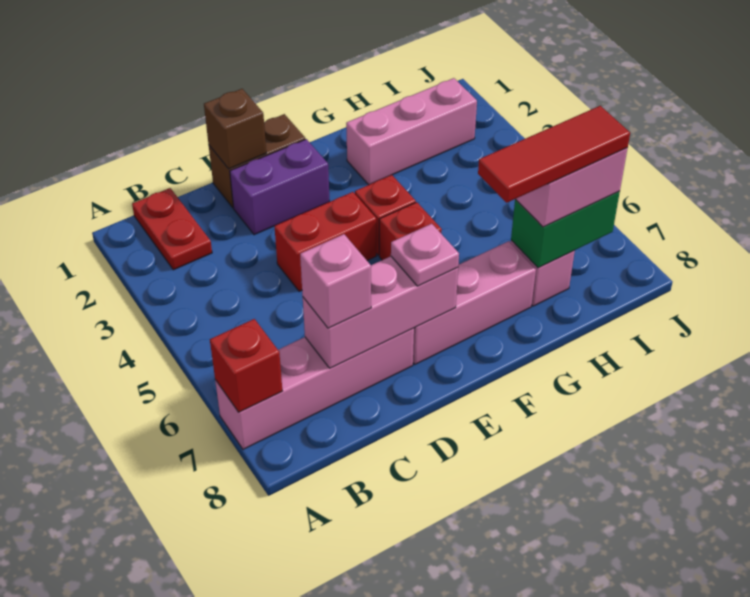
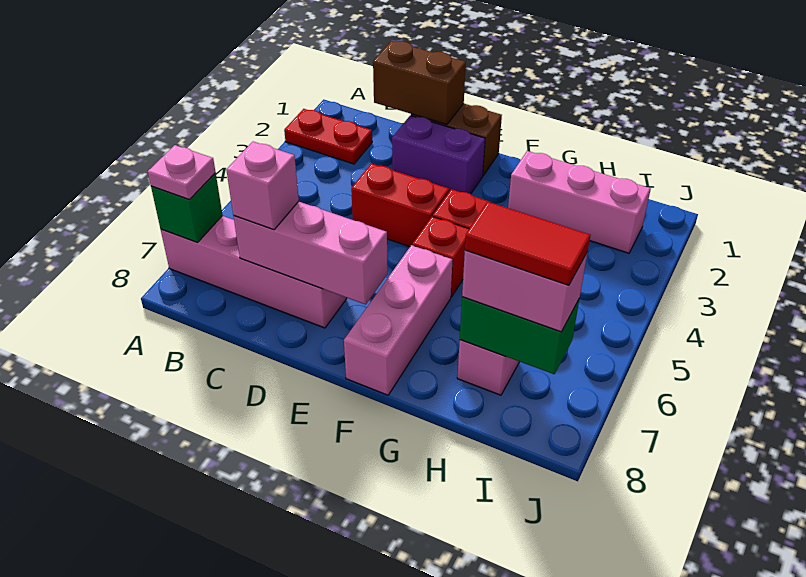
red 1x1 brick [210,319,282,412] -> green 1x1 brick [151,173,223,242]
red 1x2 plate [132,188,212,270] -> red 1x2 plate turned to [284,109,372,164]
brown 1x1 brick [204,89,266,169] -> brown 1x2 brick [373,41,466,125]
pink 1x3 brick [413,241,536,364] -> pink 1x3 brick turned to [344,245,452,395]
pink 1x1 plate [391,224,459,286] -> pink 1x1 plate moved to [148,145,216,199]
red 1x3 tile [478,106,630,203] -> red 1x2 tile [465,202,590,285]

